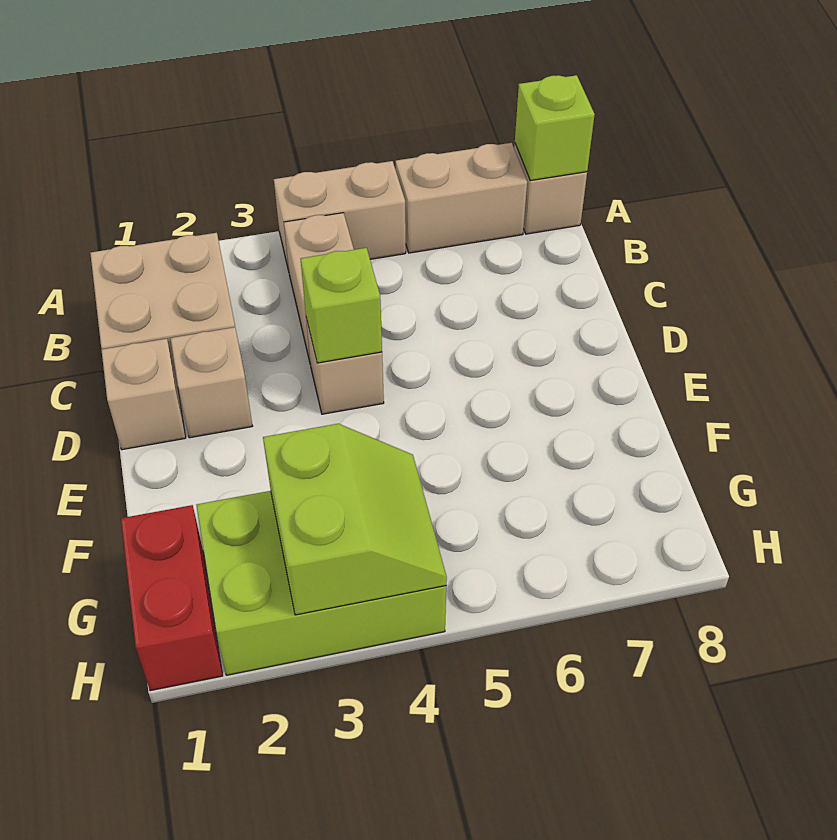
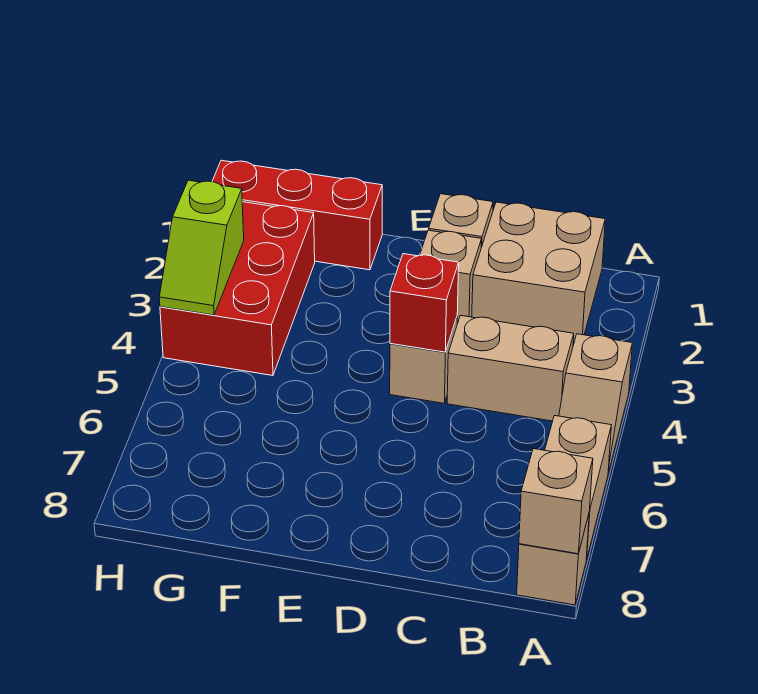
tan 1x2 brick [274,161,406,271] -> tan 1x2 slope [559,334,632,473]
lime 1x1 brick [515,75,595,181] -> tan 1x1 brick [519,449,593,554]
lime 1x1 brick [301,248,382,363] -> red 1x1 brick [390,254,459,352]
red 1x2 brick [121,505,223,691] -> red 1x3 brick [212,160,382,270]
lime 2x3 brick [196,491,446,675] -> red 2x3 brick [160,202,315,376]
lime 2x2 slope [263,424,447,615] -> lime 1x2 slope [159,180,244,315]

